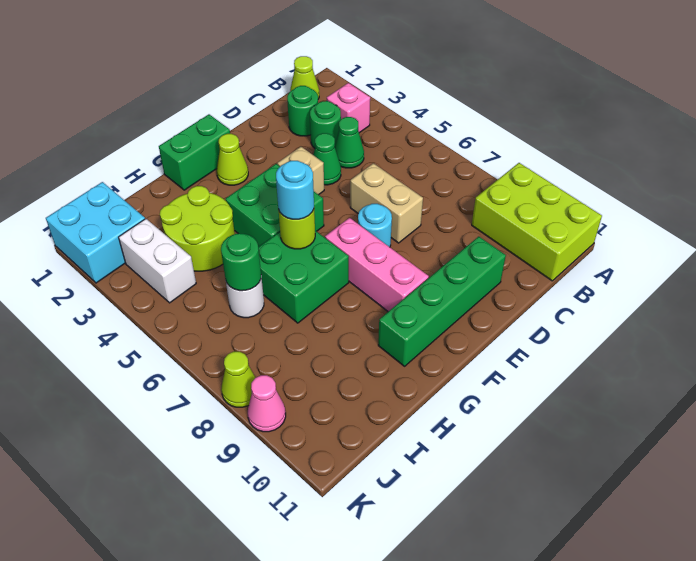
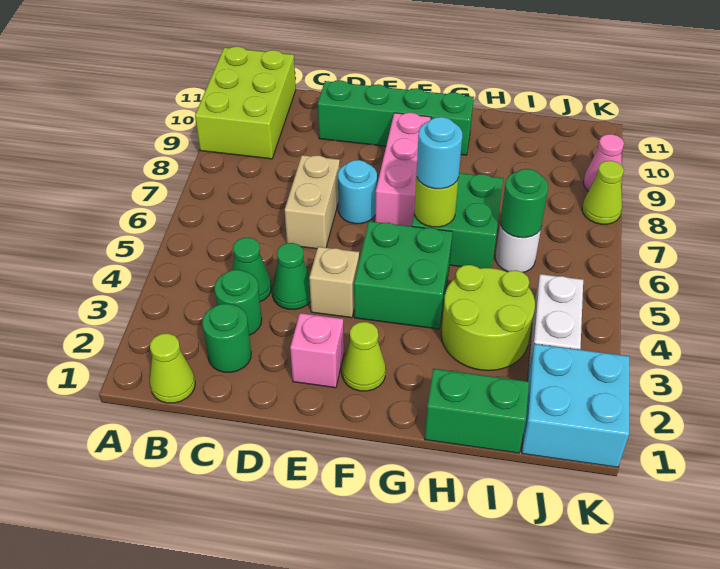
pink 1x1 brick [327,83,370,133] -> pink 1x1 brick moved to [290,313,344,388]
green 1x2 brick [159,114,230,190] -> green 1x2 brick moved to [425,369,529,453]

